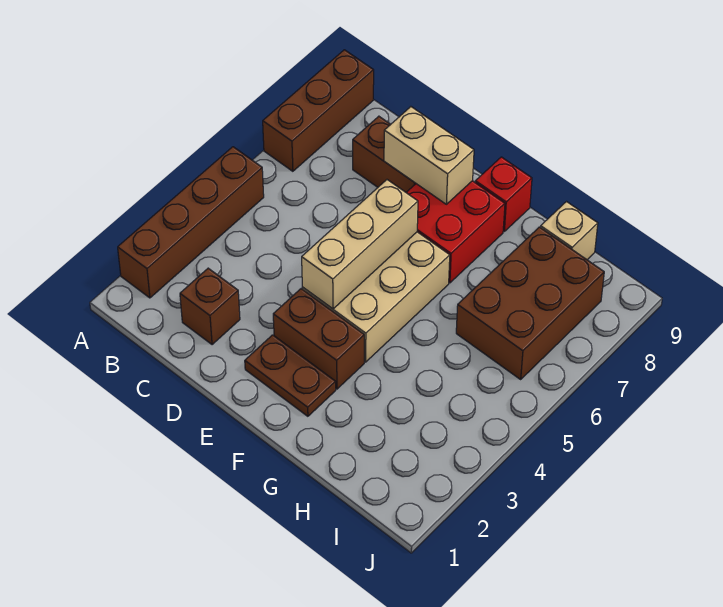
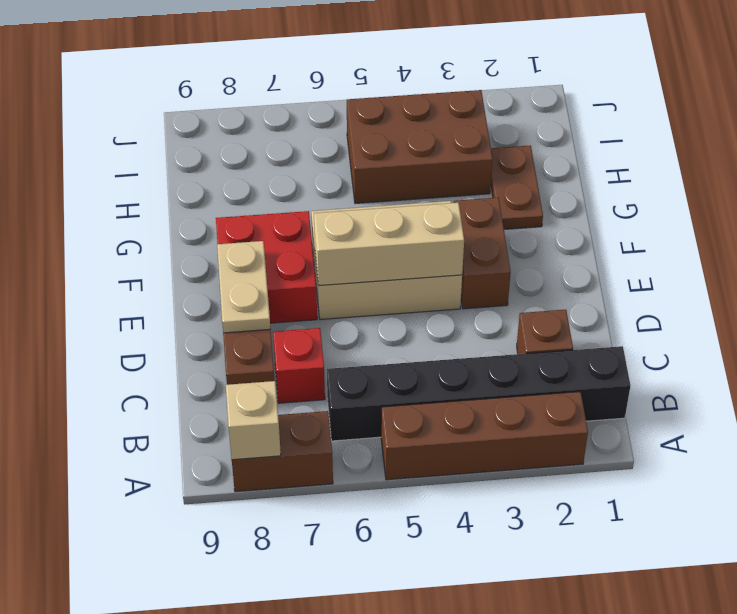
brown 1x3 brick [263,50,374,171] -> brown 1x2 brick [232,411,333,492]
none -> black 1x6 brick [327,346,630,441]
tan 1x2 brick [384,107,474,204] -> tan 1x2 plate [217,241,271,333]
brown 1x2 plate [245,335,336,416] -> brown 1x2 plate moved to [491,146,543,229]
red 1x1 brick [475,157,532,231] -> red 1x1 brick moved to [273,328,325,403]
brown 2x3 brick [456,227,604,379] -> brown 2x3 brick moved to [347,90,493,204]
tan 1x1 brick [541,202,598,260] -> tan 1x1 brick moved to [226,381,281,460]

